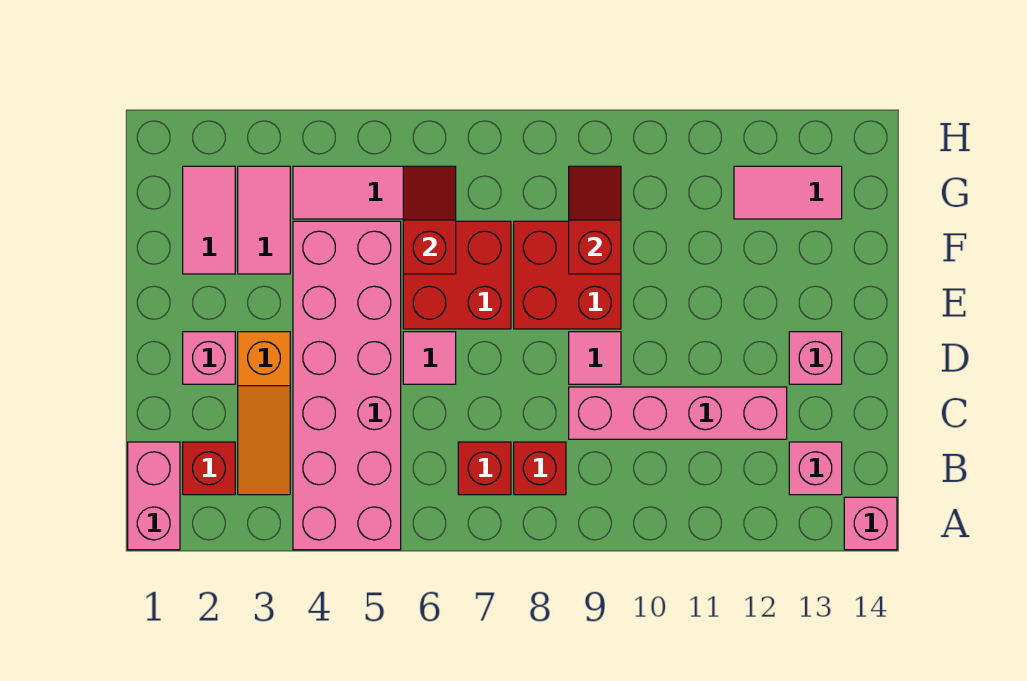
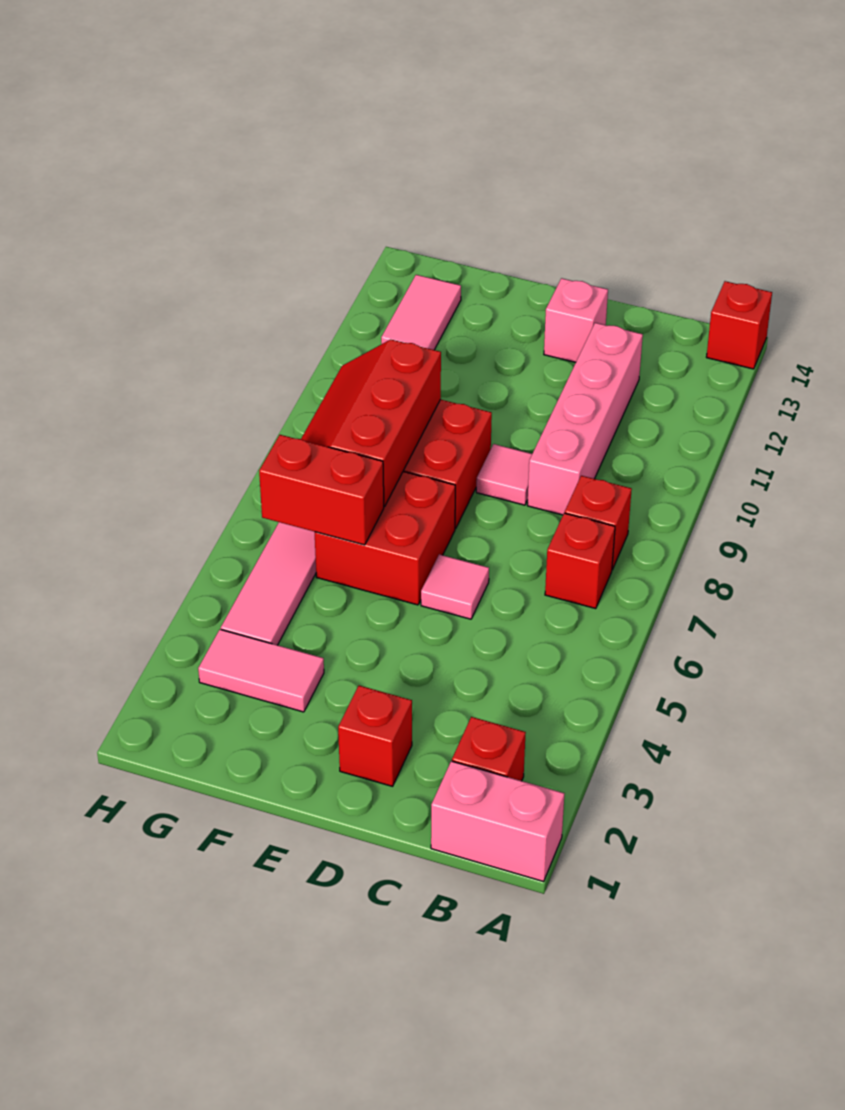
pink 2x6 brick [293,221,401,550] -> none
pink 1x1 brick [844,497,897,550] -> red 1x1 brick [707,281,772,369]
orange 1x3 slope [238,332,290,495] -> none
pink 1x1 brick [789,442,842,495] -> none
pink 1x1 brick [183,332,235,384] -> red 1x1 brick [338,686,412,786]
pink 1x2 tile [183,166,235,274] -> none
red 1x2 slope [403,166,456,274] -> red 1x2 brick [259,435,384,545]
red 1x2 slope [569,166,621,274] -> red 2x3 slope [301,339,441,506]

